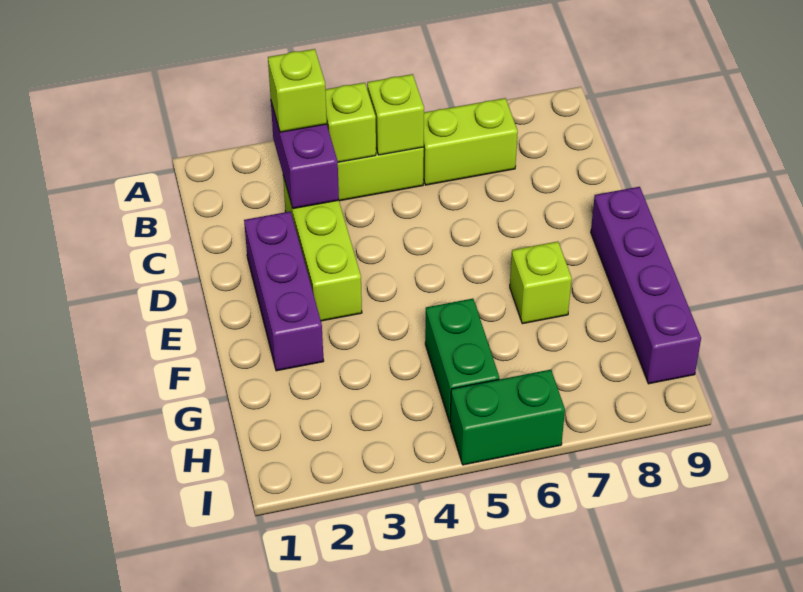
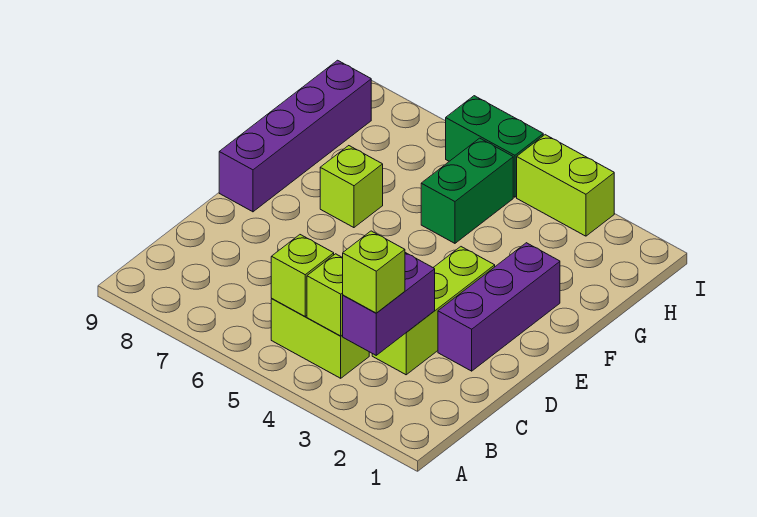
lime 1x2 brick [423,98,518,185] -> lime 1x2 brick moved to [517,135,614,236]

